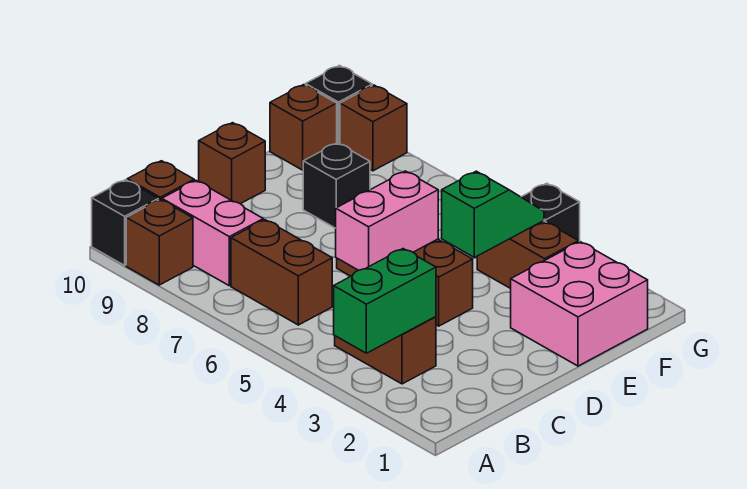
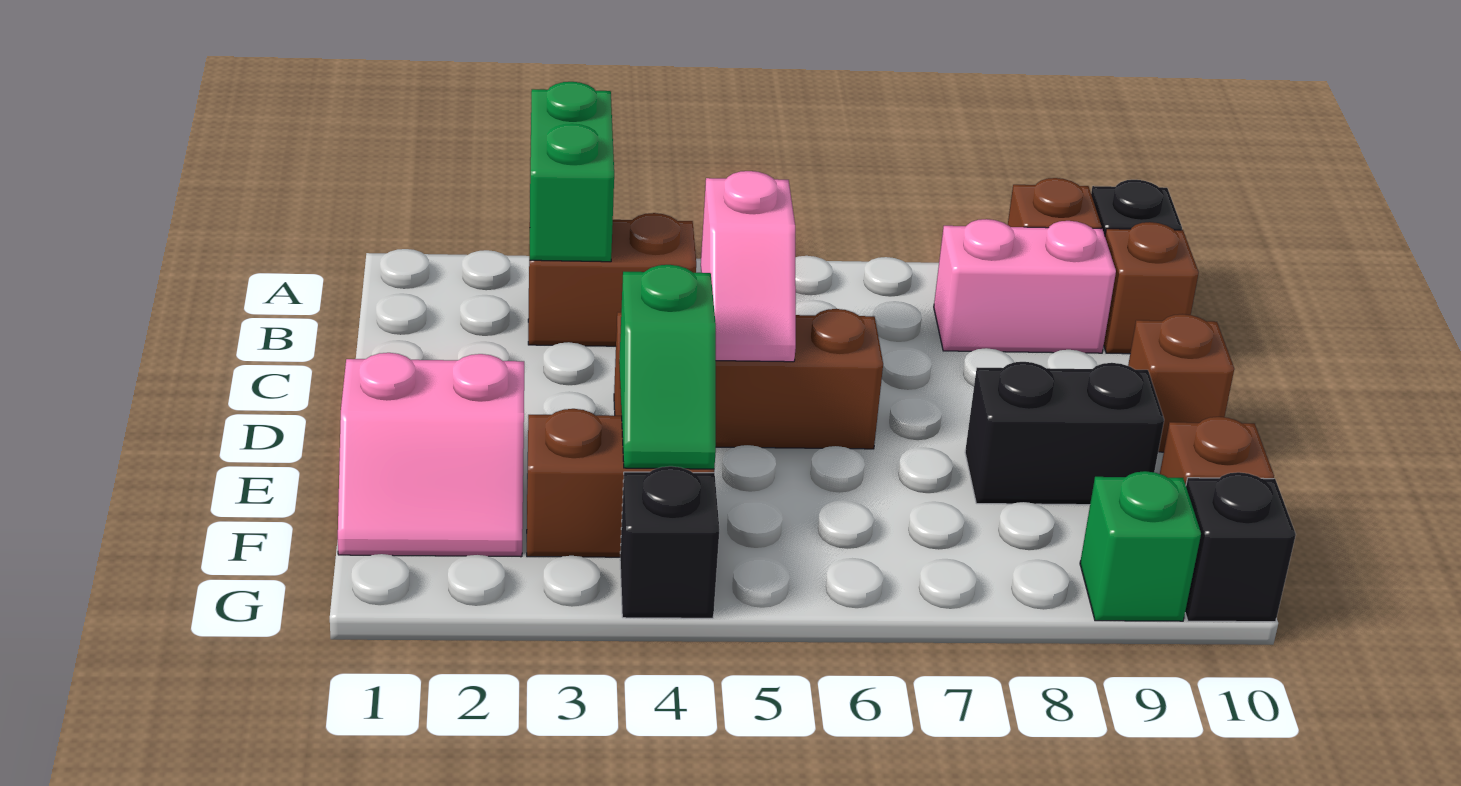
brown 1x2 brick [231,220,332,325] -> none
pink 1x2 brick [336,171,438,270] -> pink 1x2 slope [701,171,796,362]
pink 2x2 brick [511,242,648,366] -> pink 2x2 slope [338,353,524,557]
black 1x1 brick [303,143,370,228] -> black 1x2 brick [965,362,1164,505]
brown 1x1 brick [340,85,407,171] -> green 1x1 brick [1080,471,1201,621]

